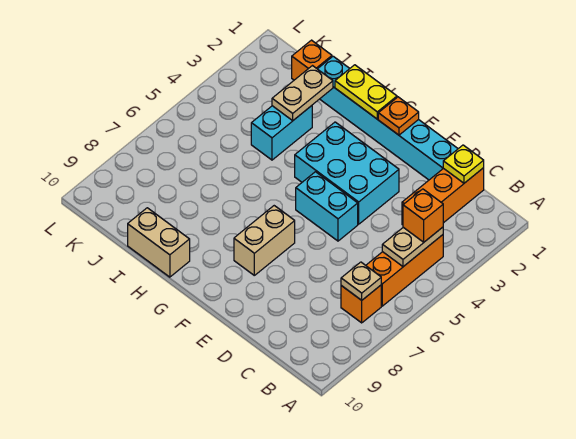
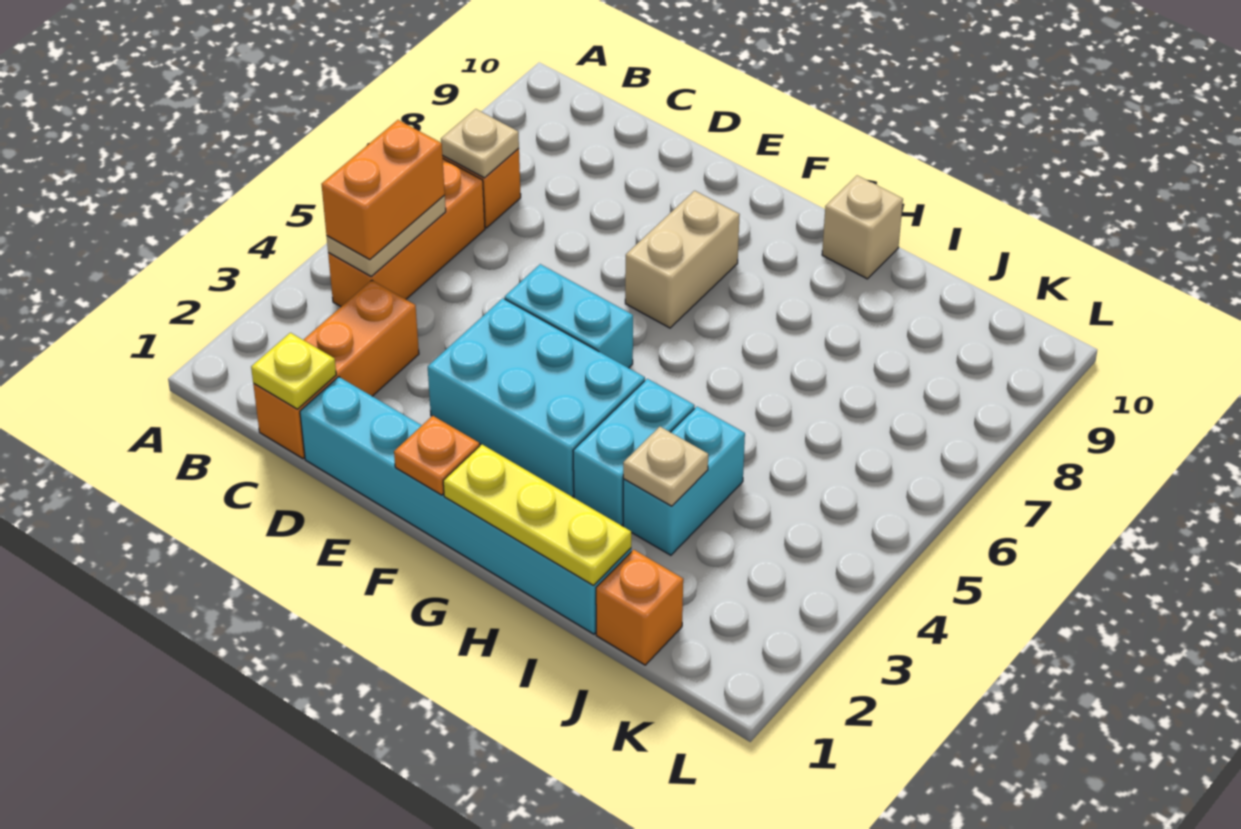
orange 1x1 brick [403,189,443,242] -> orange 1x2 brick [321,120,445,260]
yellow 1x2 plate [335,65,397,119] -> yellow 1x3 plate [443,444,631,585]
none -> cyan 1x2 brick [573,379,695,526]
tan 1x2 brick [128,208,190,277] -> tan 1x1 brick [822,176,903,279]
tan 1x2 plate [272,66,333,120] -> tan 1x1 plate [623,427,708,506]

